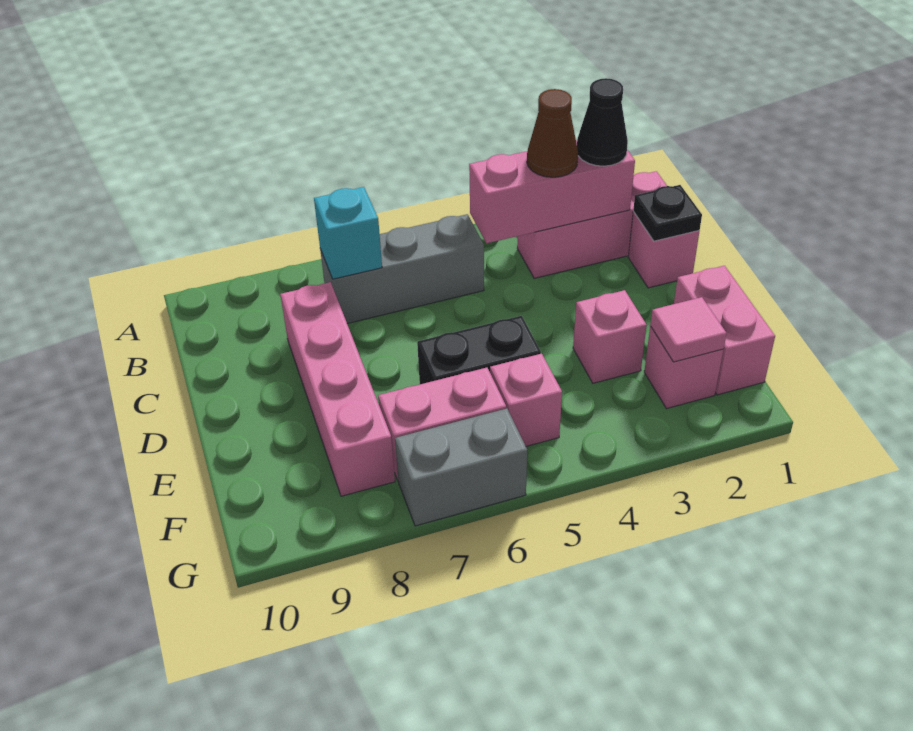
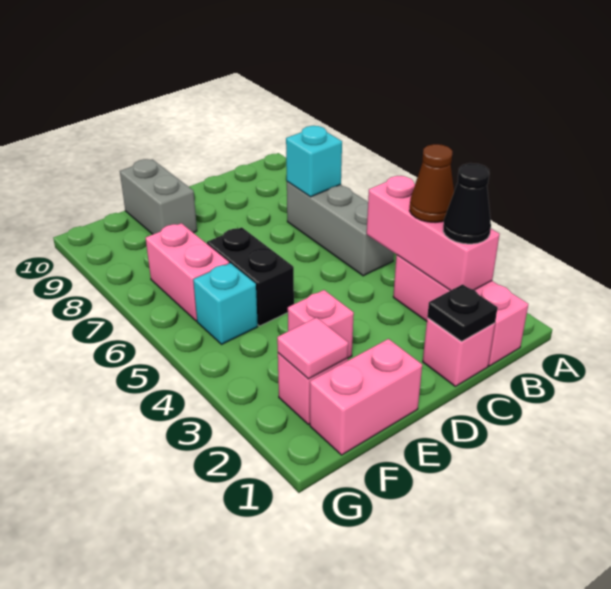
pink 1x4 brick [280,282,395,496] -> none
pink 1x1 brick [490,354,562,446] -> cyan 1x1 brick [193,263,258,345]
grey 1x2 brick [395,408,527,526] -> grey 1x2 brick moved to [120,159,197,234]

